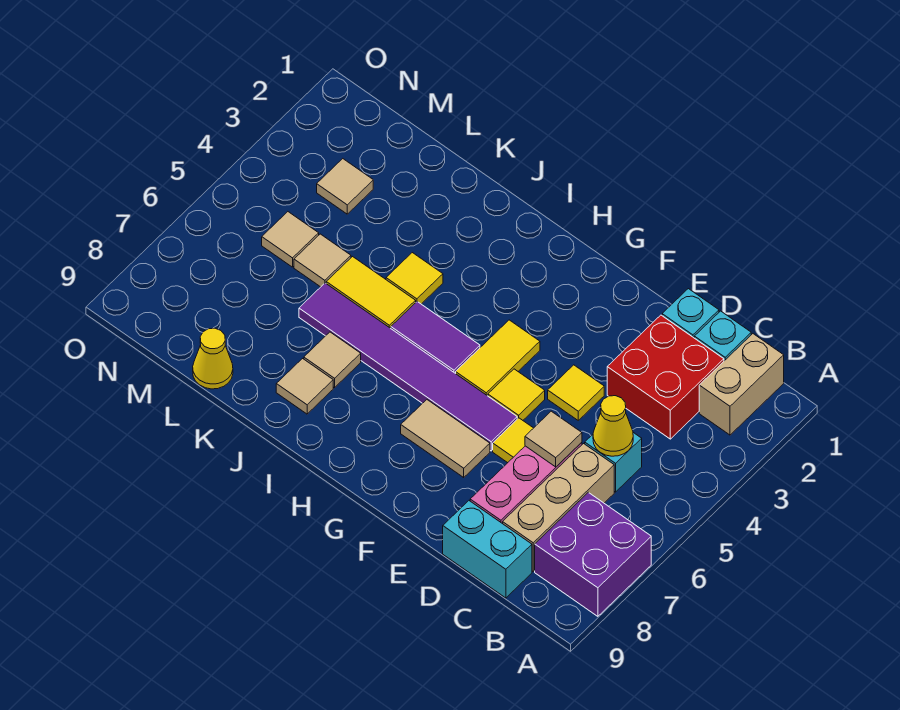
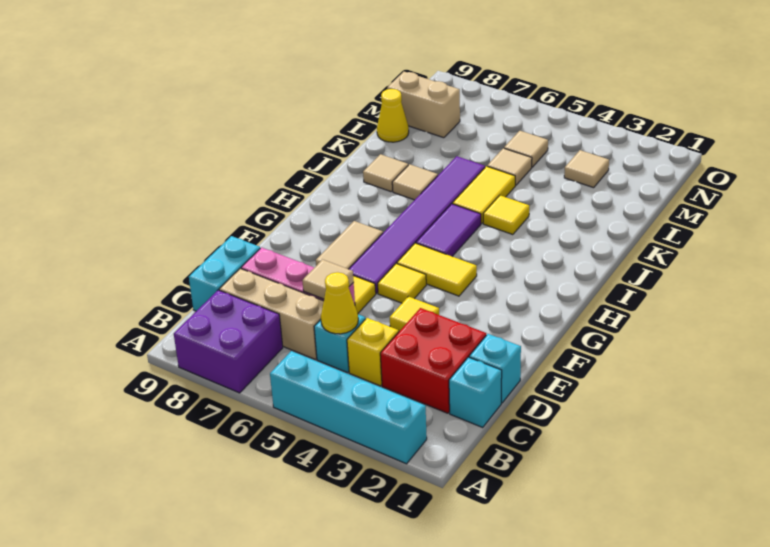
none -> cyan 1x4 brick [270,351,427,464]
tan 1x2 brick [699,334,784,435] -> tan 1x2 brick moved to [387,72,460,138]
none -> yellow 1x1 brick [347,318,399,386]

